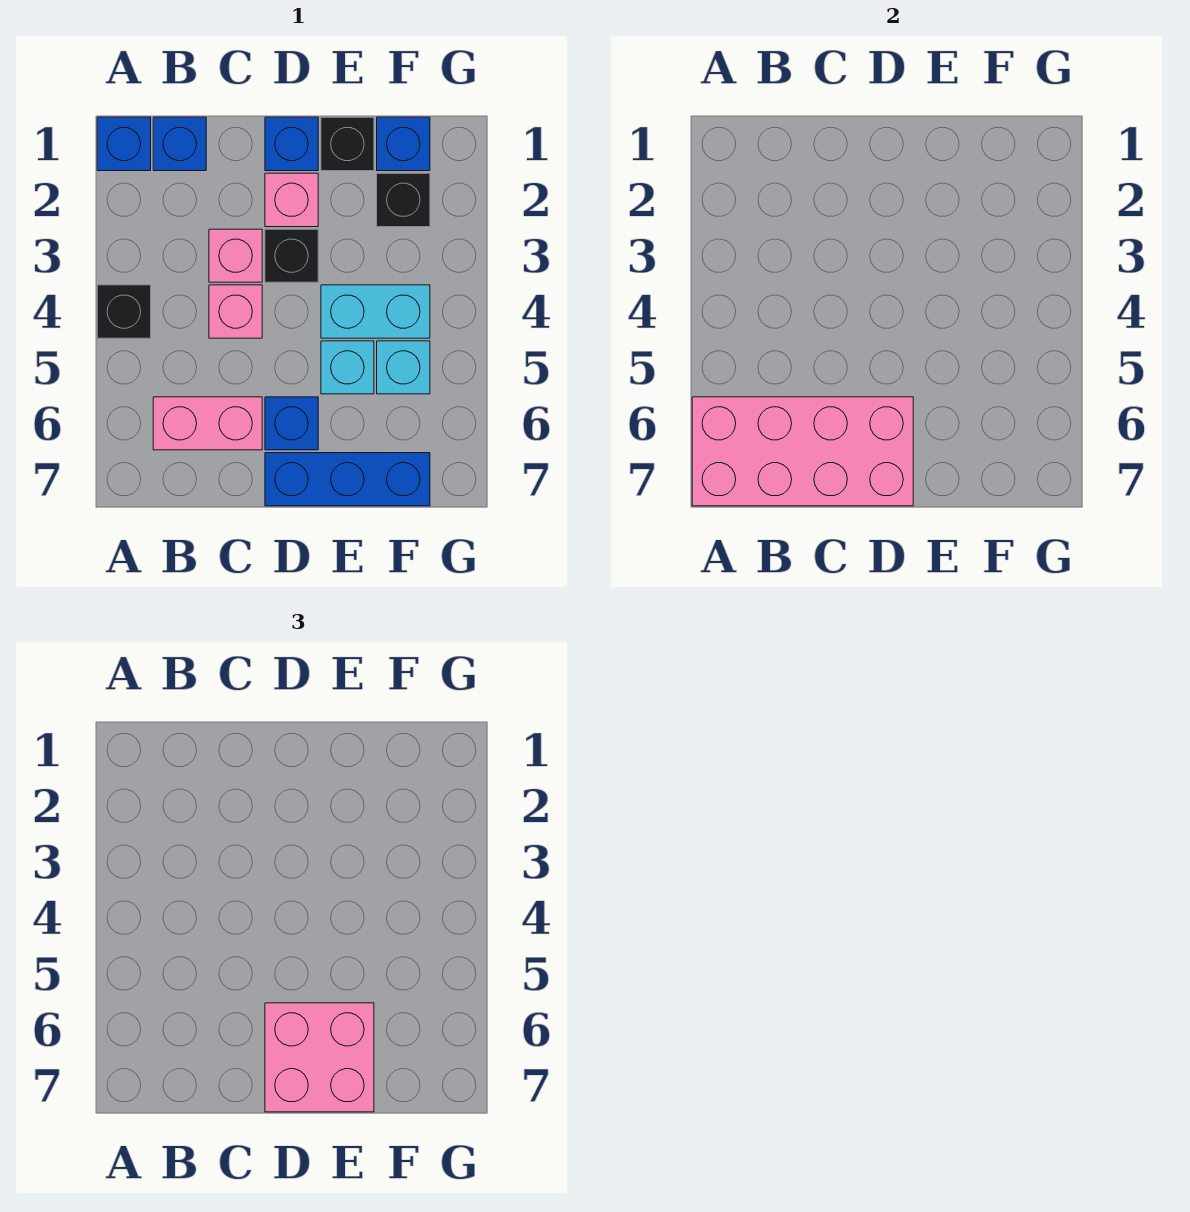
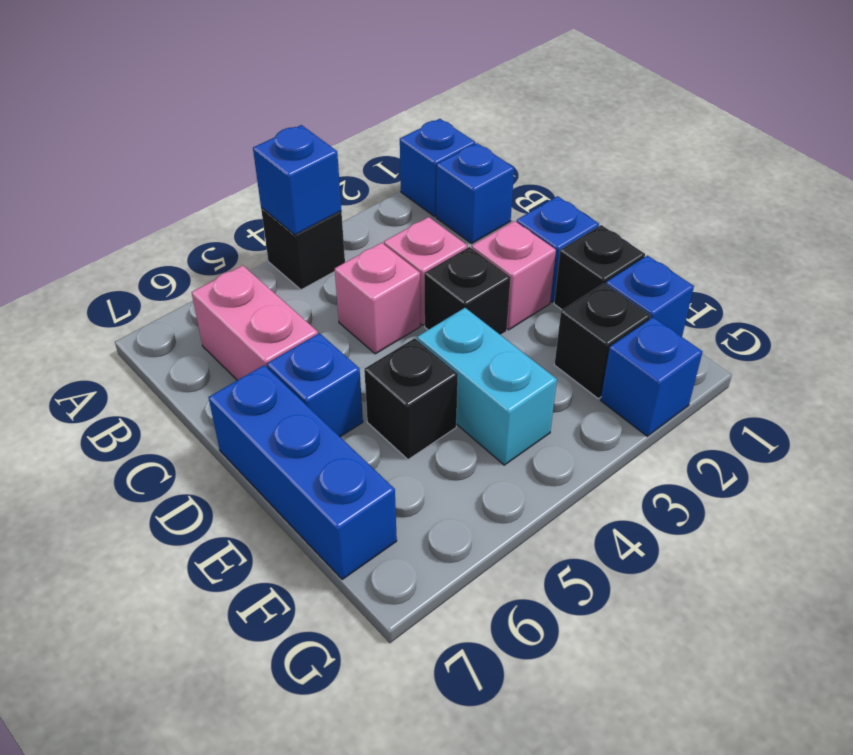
none -> blue 1x1 brick [253,125,341,235]
pink 2x4 brick [692,397,913,506] -> none
pink 2x2 brick [265,1003,374,1112] -> none
cyan 1x1 brick [321,341,374,394] -> black 1x1 brick [364,338,458,459]
cyan 1x1 brick [377,341,430,394] -> none
none -> blue 1x1 brick [601,317,703,436]

